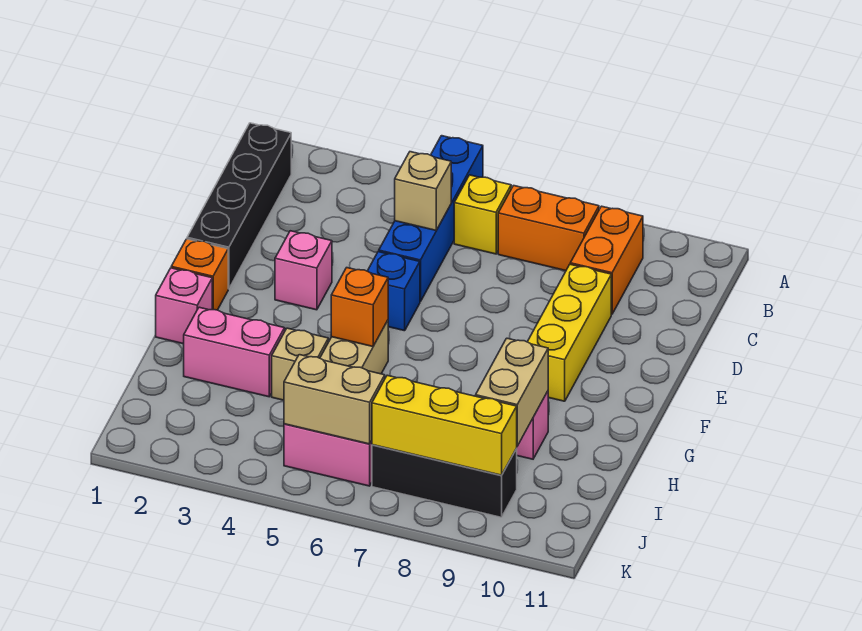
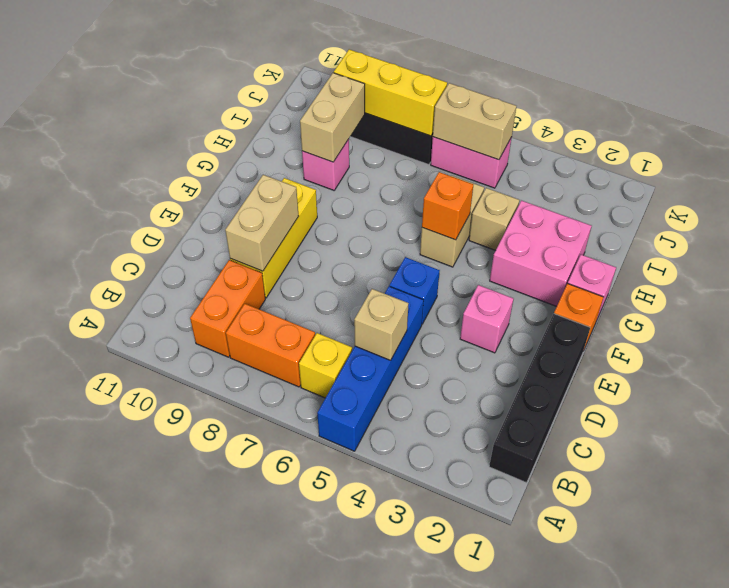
none -> tan 1x2 brick [225,175,298,271]
pink 1x2 brick [184,307,285,397] -> pink 2x2 brick [490,201,592,306]

